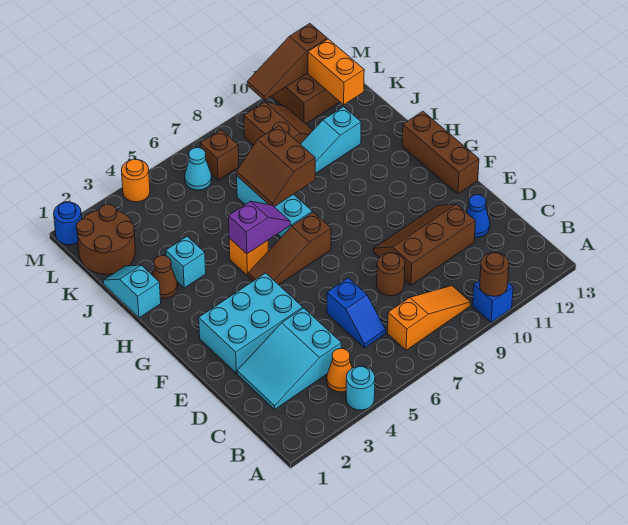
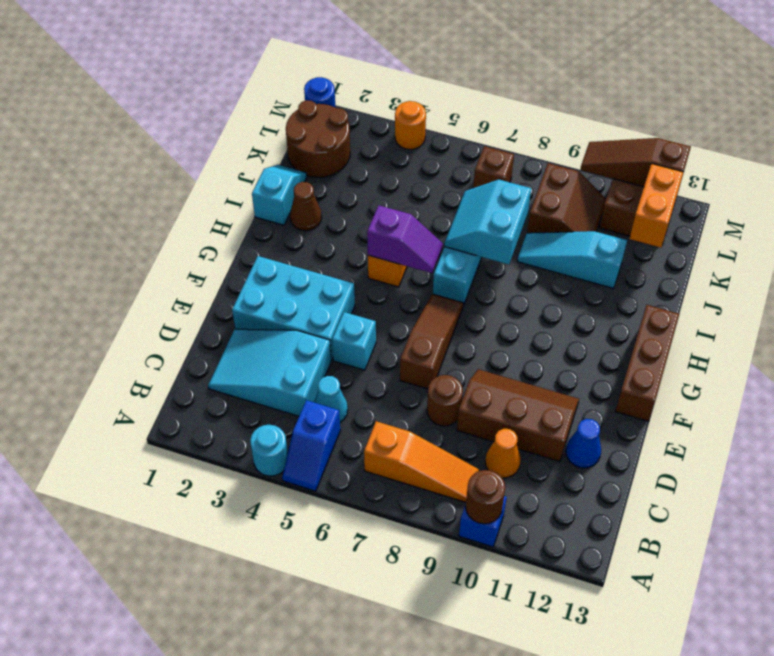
orange 1x1 cone [327,348,352,392] -> orange 1x1 cone moved to [485,429,521,478]
blue 1x2 slope [327,278,386,348] -> blue 1x2 slope moved to [282,400,340,491]
brown 1x3 slope [248,212,331,285] -> brown 1x3 slope turned to [400,294,463,389]
cyan 1x1 brick [166,236,206,288] -> cyan 1x1 brick moved to [332,312,376,370]
brown 2x2 slope [237,126,315,207] -> cyan 2x2 slope [444,180,531,265]
cyan 1x1 cone [185,148,212,190] -> cyan 1x1 cone moved to [314,376,348,422]

